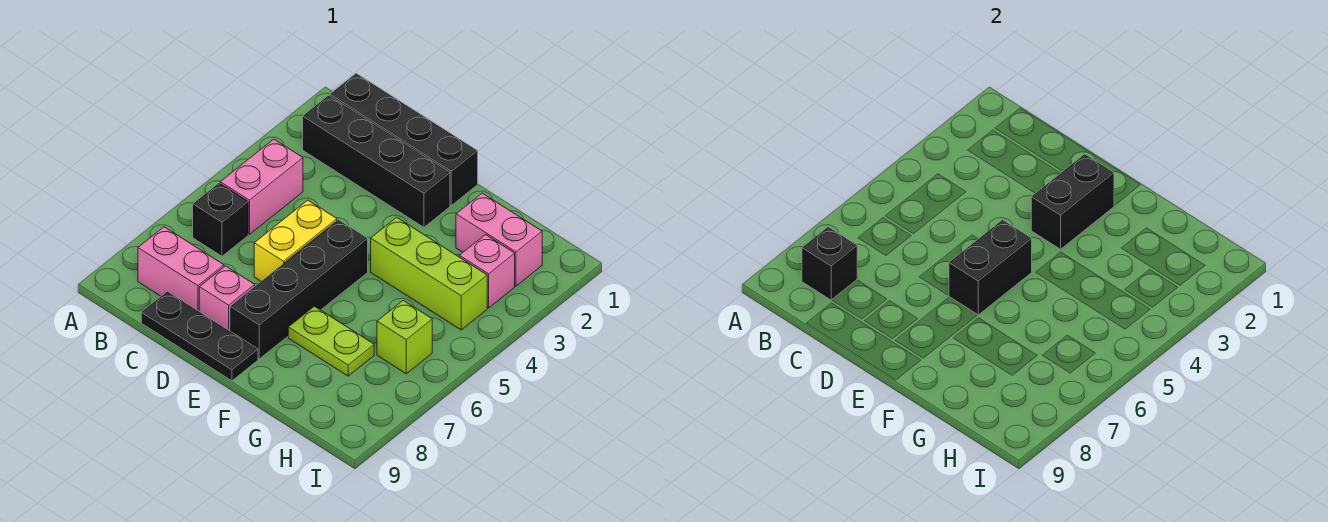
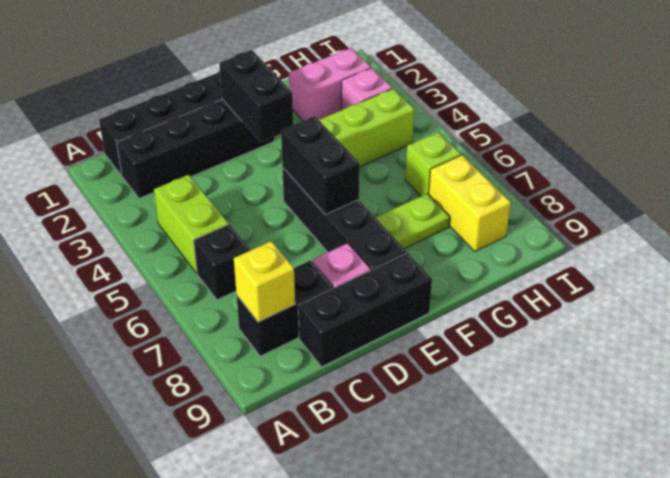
pink 1x2 brick [220,139,303,234] -> lime 1x2 brick [154,175,229,273]
pink 1x2 brick [138,227,224,311] -> black 1x2 brick [237,260,333,356]
black 1x1 brick [802,227,857,300] -> yellow 1x1 brick [234,241,295,322]
black 1x3 plate [141,291,258,381] -> black 1x3 brick [298,253,432,367]
yellow 1x2 brick [254,200,337,281] -> yellow 1x2 brick moved to [429,155,511,252]

